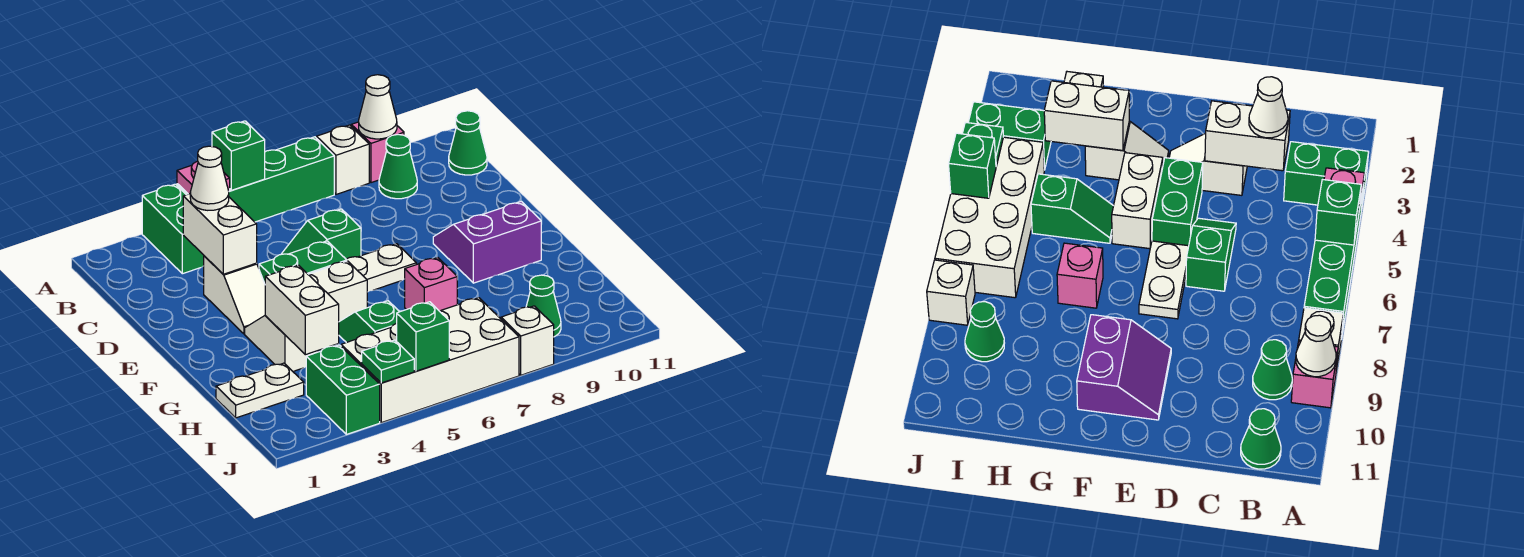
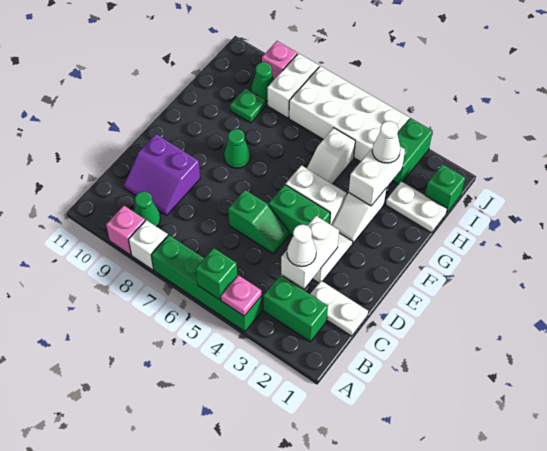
green 1x2 brick [142,184,204,274] -> green 1x2 brick turned to [263,275,328,342]
white 1x1 cone [359,75,397,139] -> white 1x1 cone moved to [372,121,400,163]
green 1x1 cone [449,111,487,175] -> green 1x1 cone moved to [224,129,250,168]
white 1x2 plate [346,244,416,292] -> white 1x2 plate moved to [310,281,368,336]
purple 2x2 slope [433,201,541,283] -> purple 2x2 slope moved to [124,134,200,215]
green 1x2 slope [339,301,399,343] -> white 1x2 slope [307,128,355,184]
pink 1x1 brick [405,258,457,311] -> pink 1x1 brick moved to [262,41,297,79]
green 1x1 plate [362,340,414,383] -> green 1x1 plate moved to [230,88,266,123]
green 1x1 brick [397,302,449,371] -> green 1x1 brick moved to [425,164,465,213]
white 1x1 brick [501,306,554,375] -> white 1x2 brick [267,53,319,118]

